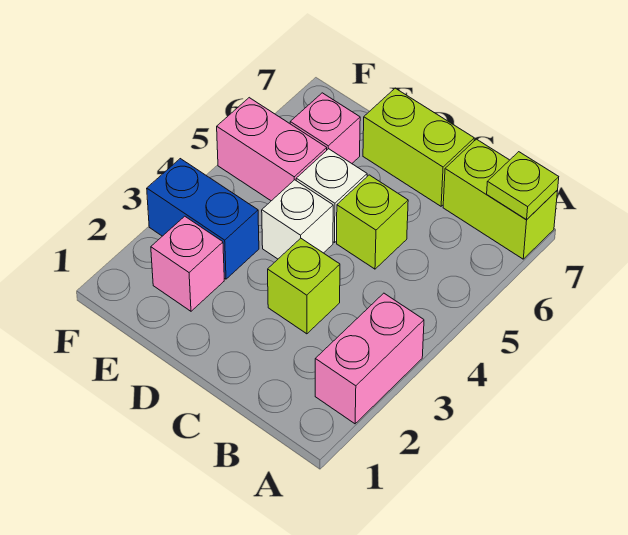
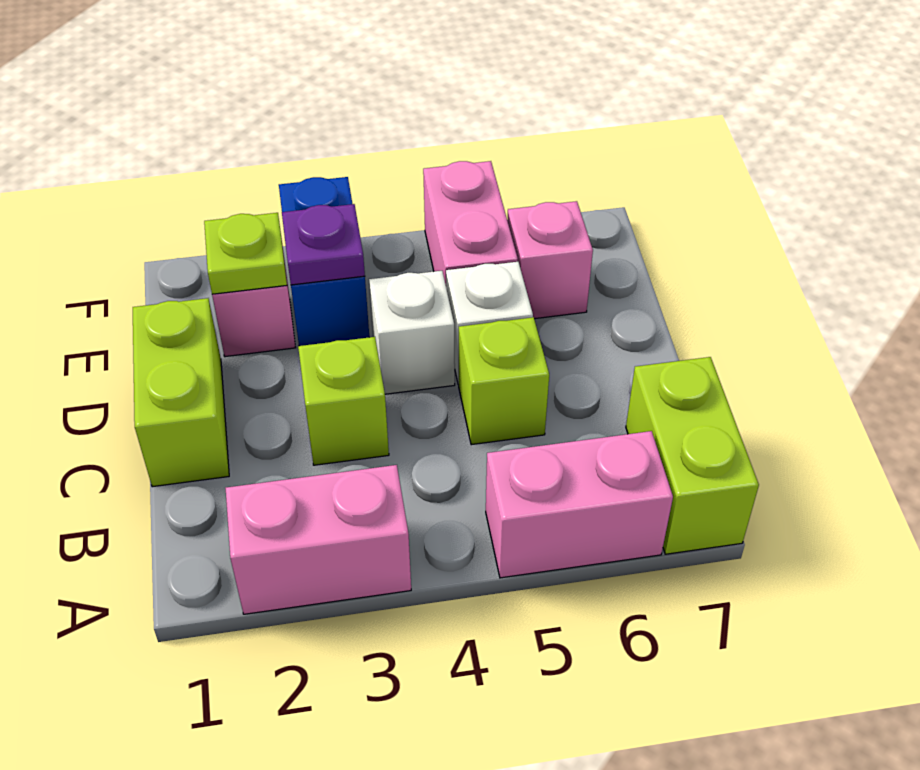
none -> pink 1x2 brick [486,431,673,578]
lime 1x1 plate [487,152,559,220] -> lime 1x1 plate moved to [204,213,287,294]
lime 1x2 brick [363,88,474,206] -> lime 1x2 brick moved to [133,298,229,487]
none -> purple 1x1 plate [282,204,365,285]

